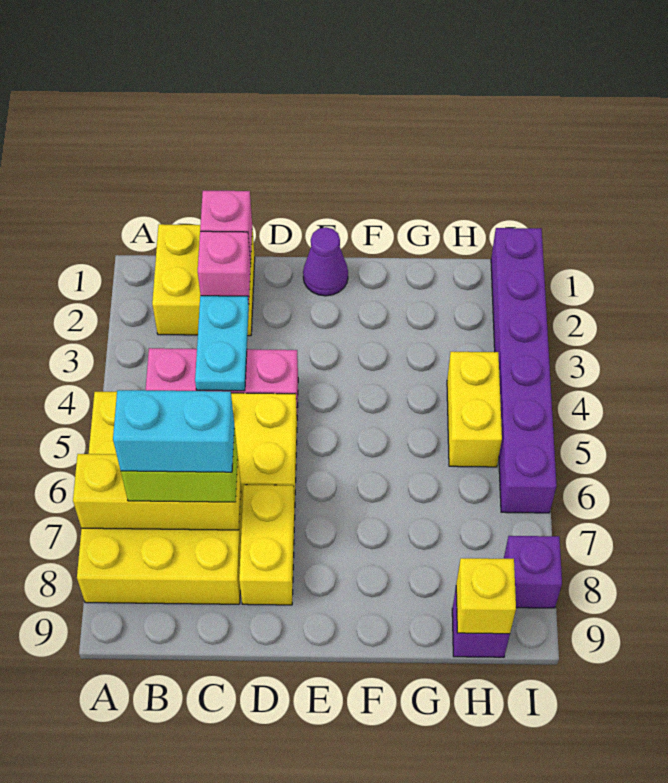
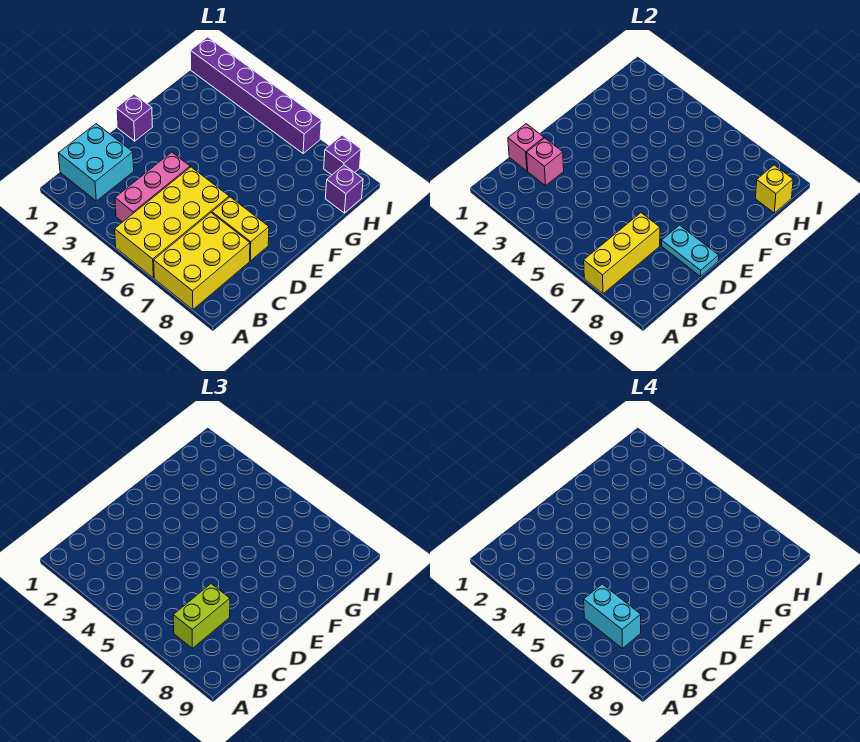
yellow 2x2 brick [152,224,255,336] -> cyan 2x2 brick [58,124,134,201]
cyan 1x2 brick [113,390,234,472] -> cyan 1x2 brick turned to [584,584,641,648]
cyan 1x2 plate [195,296,249,391] -> cyan 1x2 plate moved to [662,225,719,276]
purple 1x1 cone [303,227,348,296] -> purple 1x1 brick [116,94,153,141]
yellow 1x2 brick [447,352,502,467] -> none

